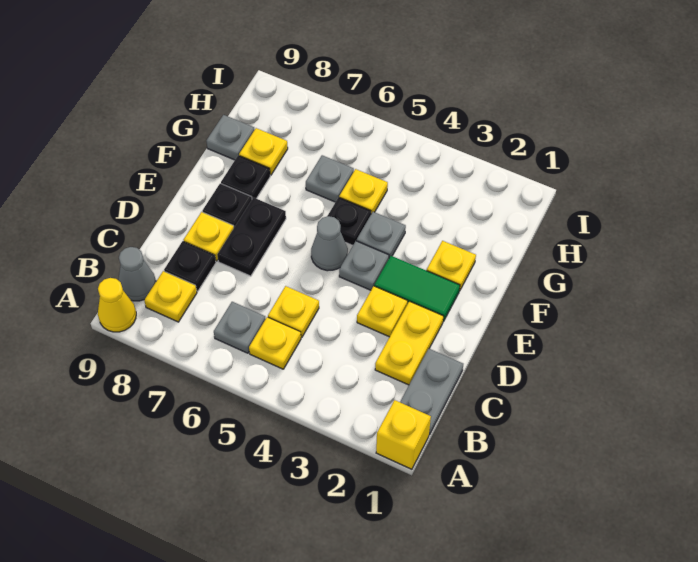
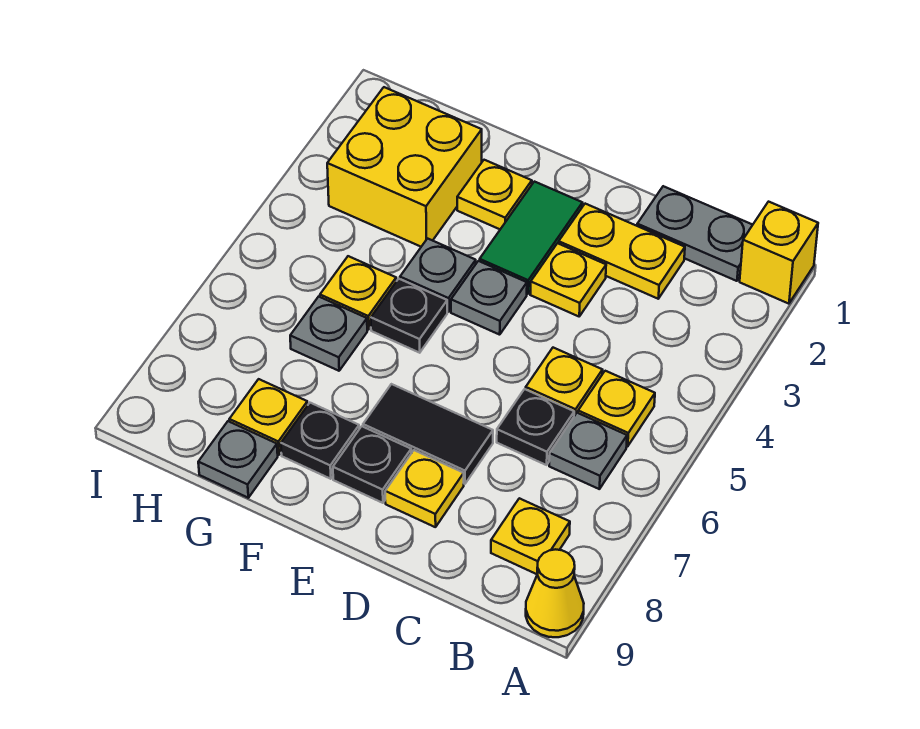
grey 1x1 cone [118,247,156,301] -> none
black 1x1 plate [164,241,216,291] -> black 1x1 plate moved to [497,389,574,465]
black 1x2 plate [217,198,286,276] -> black 1x2 tile [363,384,493,484]
grey 1x1 cone [311,216,348,271] -> none
none -> yellow 2x2 brick [327,87,482,247]

